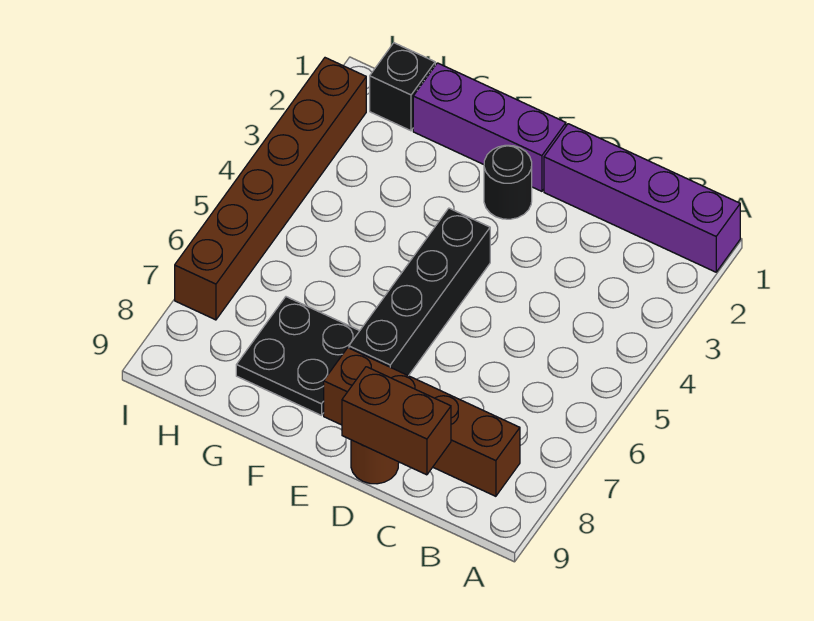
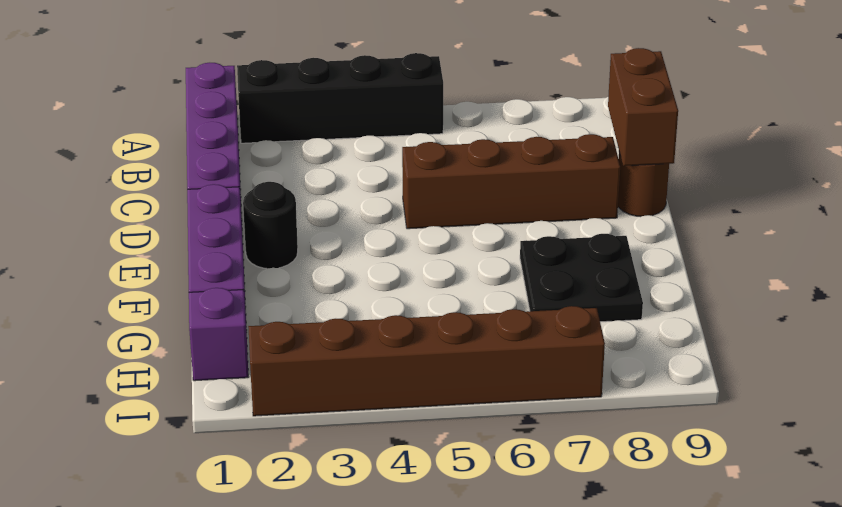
brown 1x4 brick [324,348,520,496] -> brown 1x4 brick turned to [402,134,620,229]
black 1x4 brick [349,208,490,376] -> black 1x4 brick moved to [237,53,443,143]
black 1x1 brick [370,43,435,131] -> purple 1x1 brick [189,288,248,381]

